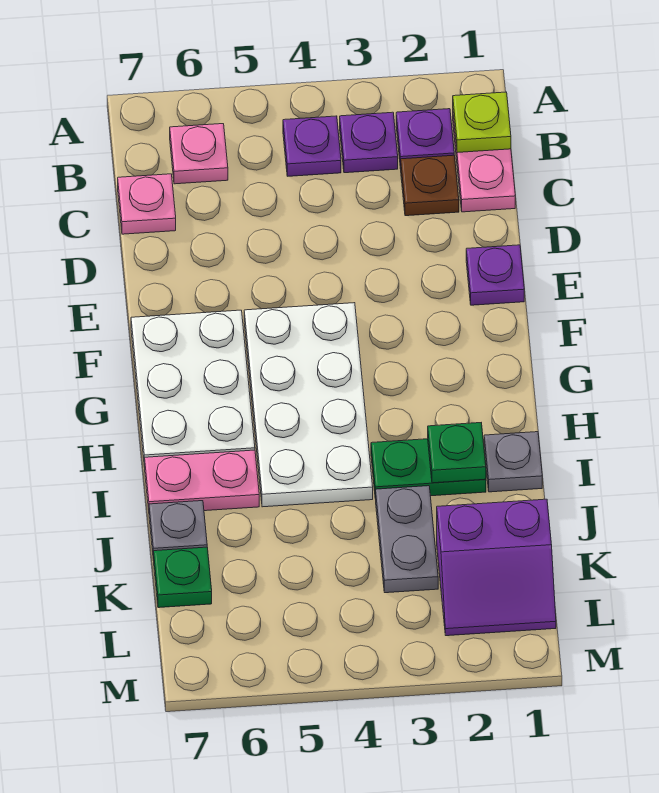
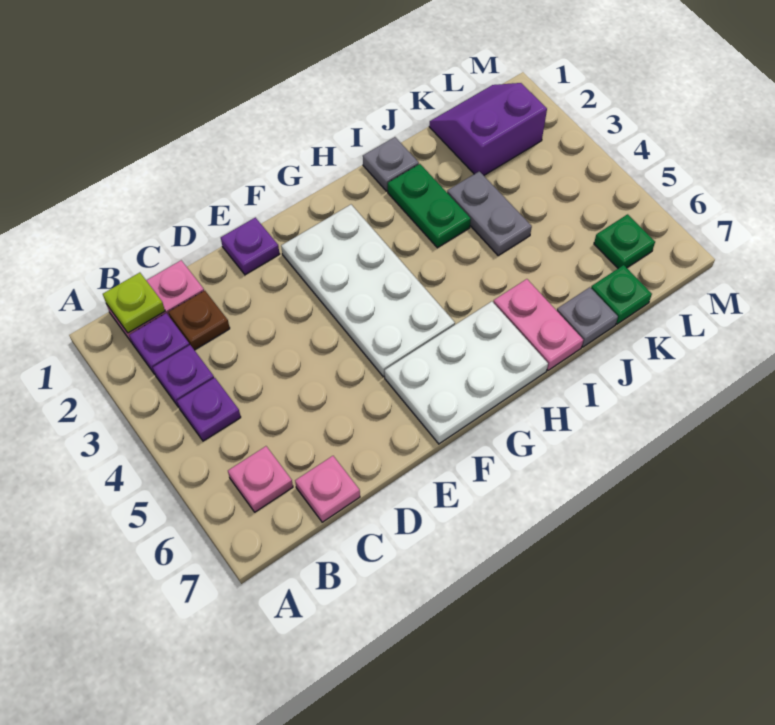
white 2x4 plate [244,303,373,507] -> white 2x4 plate turned to [281,205,455,377]
green 1x1 plate [428,423,486,483] -> green 1x1 plate moved to [594,214,655,268]
grey 1x2 plate [376,486,438,593] -> grey 1x2 plate turned to [447,171,532,256]
purple 2x2 slope [437,499,556,636] -> purple 2x2 slope turned to [429,83,547,175]

